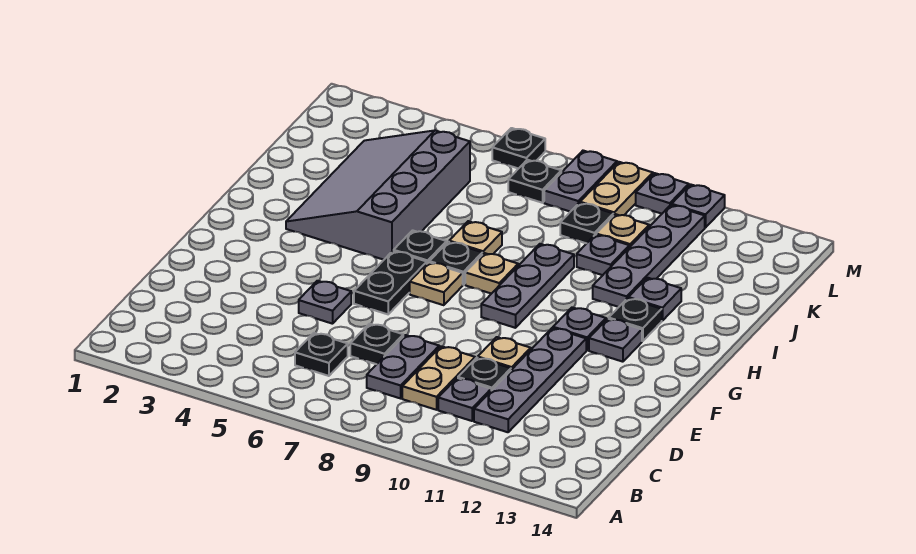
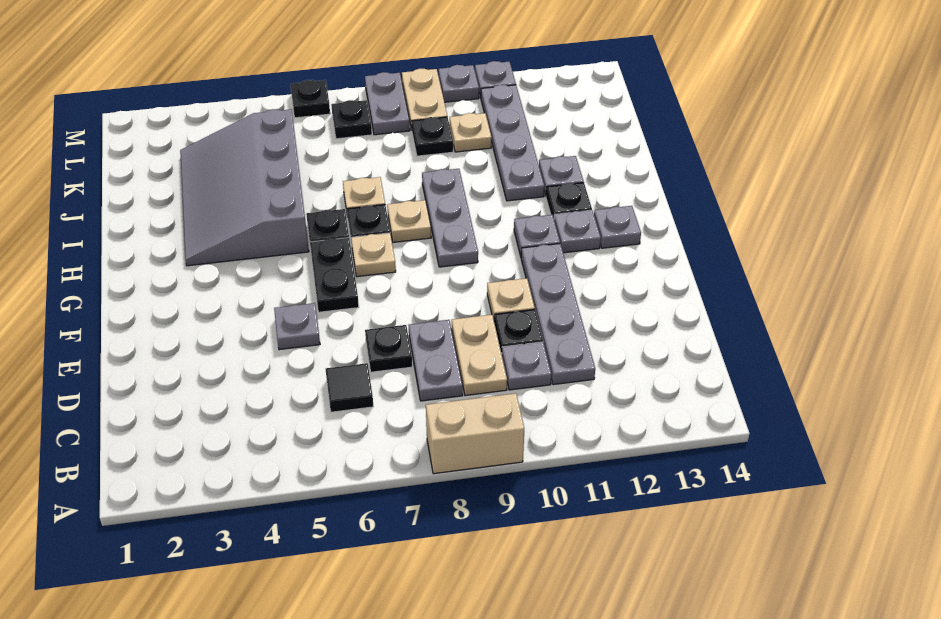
none -> tan 1x2 brick [426,393,524,474]
black 1x1 plate [295,333,348,376] -> black 1x1 tile [326,363,373,412]
grey 1x1 plate [577,235,629,275] -> grey 1x1 plate moved to [594,206,641,248]

